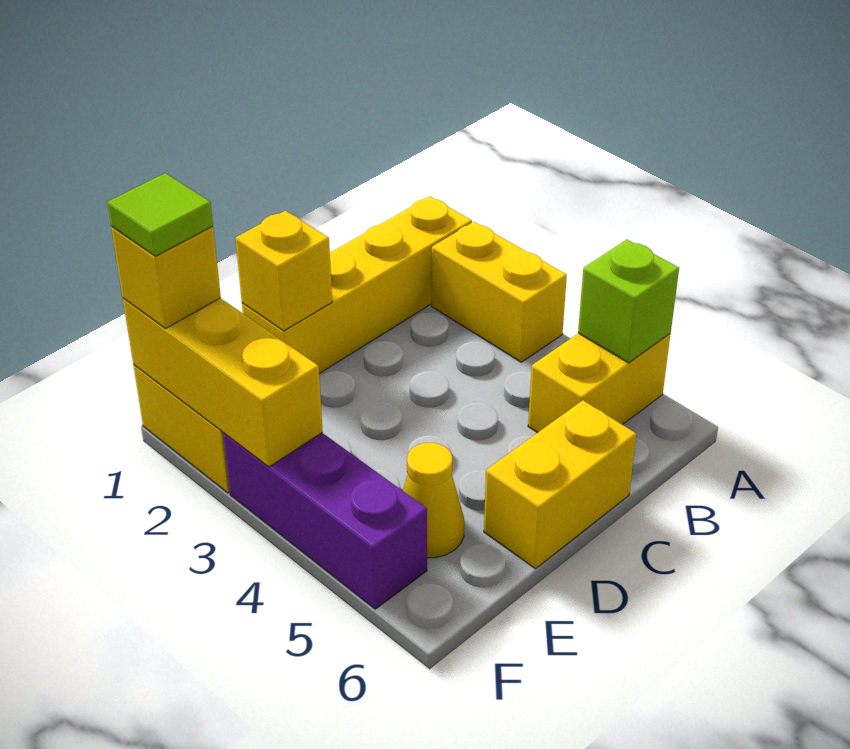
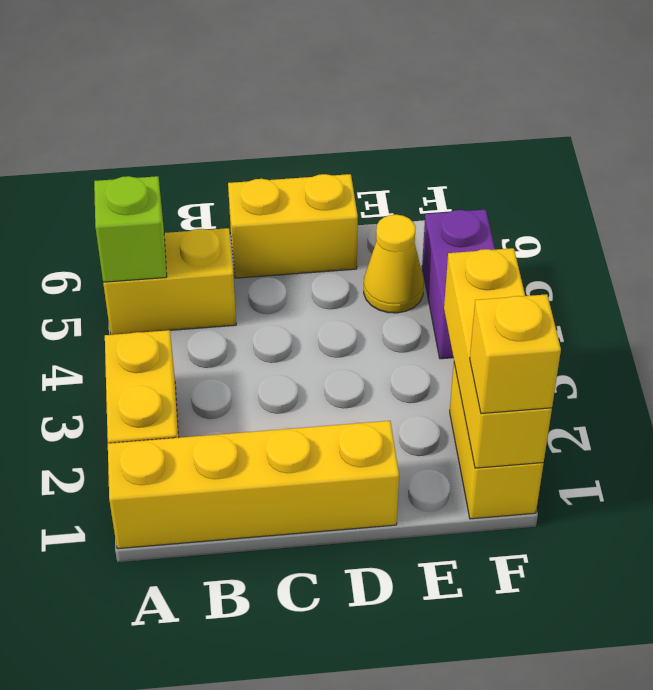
yellow 1x1 brick [235,211,332,331] -> none
lime 1x1 tile [107,173,213,256] -> none
purple 1x3 brick [223,433,427,609] -> purple 1x2 brick [422,210,495,359]

